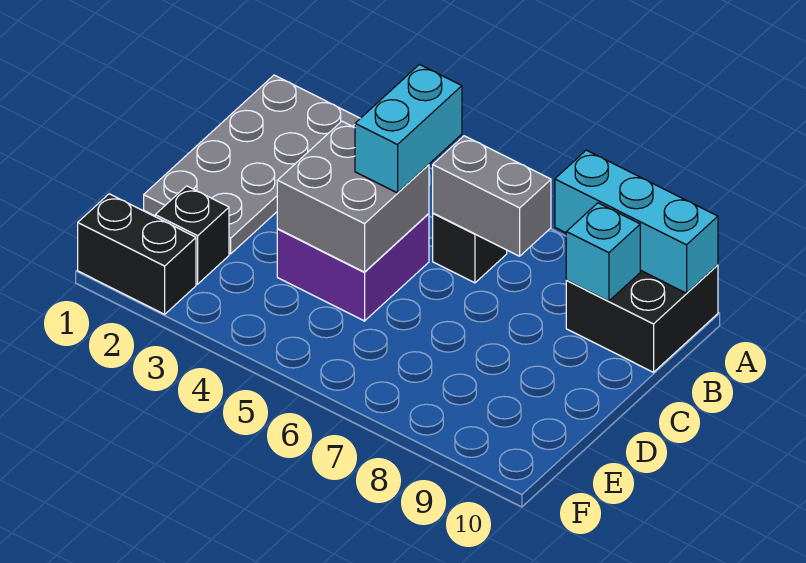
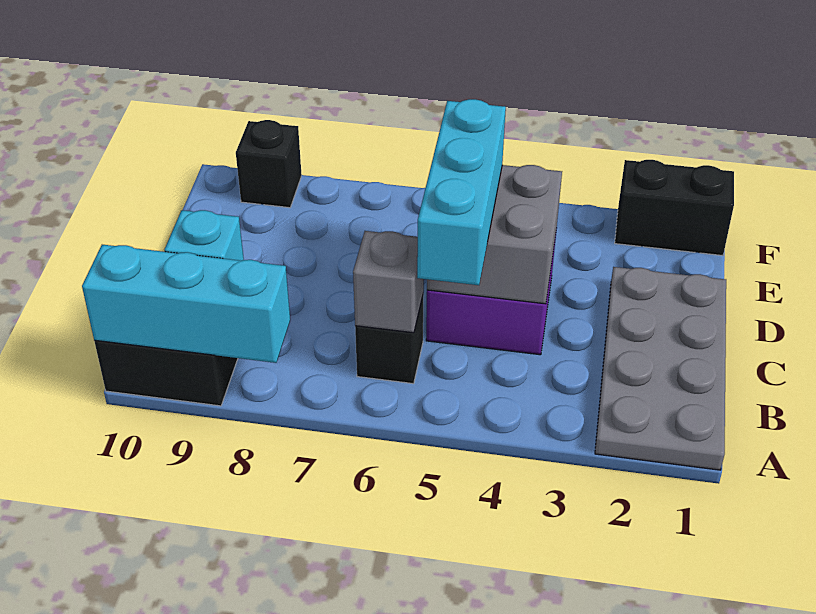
cyan 1x2 brick [355,65,462,193] -> cyan 1x3 brick [417,99,506,285]
grey 1x2 brick [433,136,551,256] -> grey 1x1 brick [353,231,424,333]
black 1x1 brick [155,186,229,284] -> black 1x1 brick moved to [236,120,302,208]

